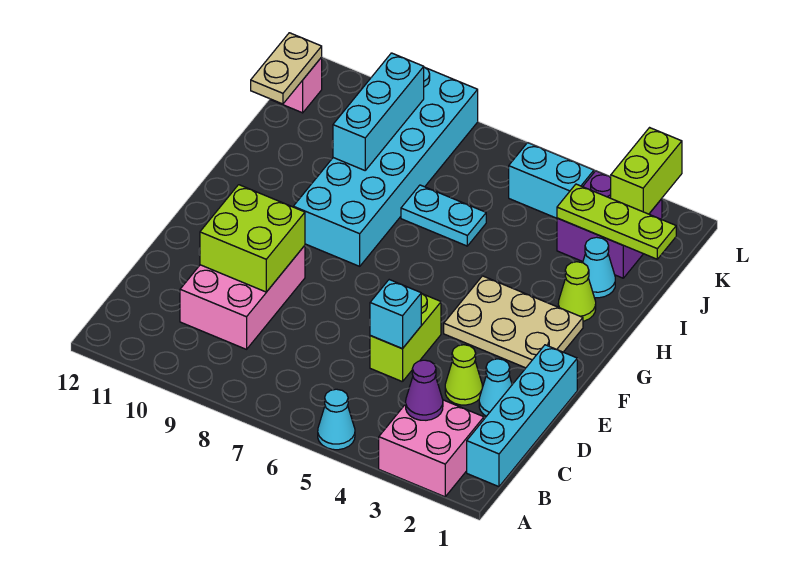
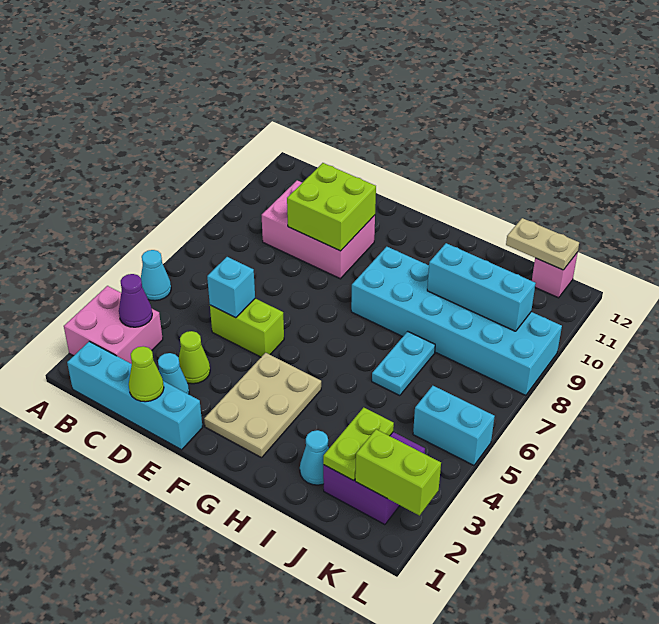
lime 1x1 cone [558,262,596,321] -> lime 1x1 cone moved to [129,346,164,402]
lime 1x3 plate [557,184,676,259] -> lime 1x2 plate [323,408,394,480]
cyan 1x2 brick [509,143,594,218] -> cyan 1x2 brick turned to [413,386,495,465]

